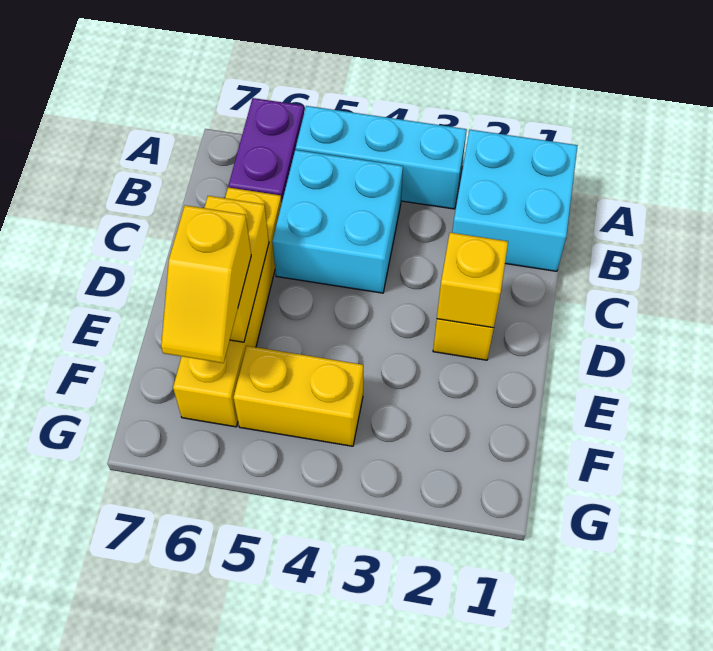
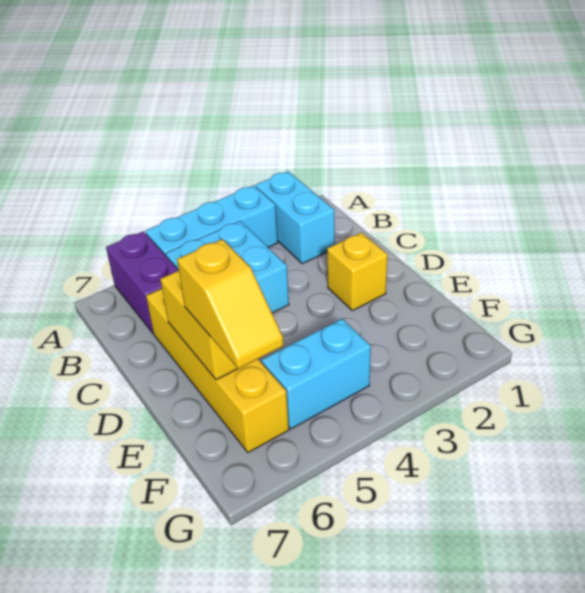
cyan 2x2 brick [452,130,578,271] -> cyan 1x2 brick [256,171,335,264]
yellow 1x1 brick [437,233,508,328] -> none
yellow 1x2 brick [234,346,363,446] -> cyan 1x2 brick [262,319,371,429]

